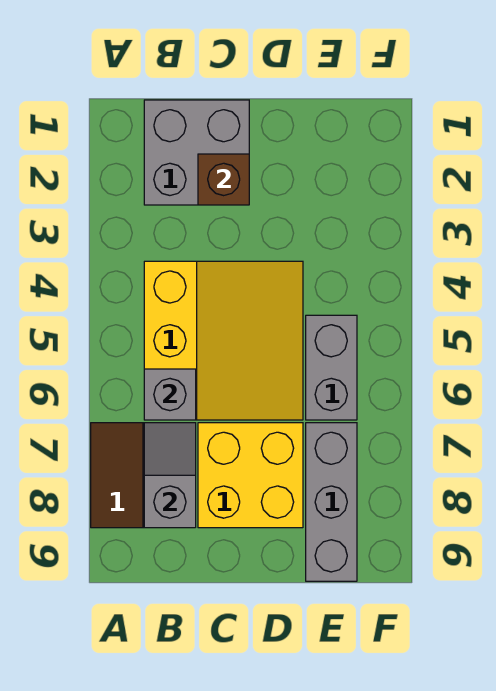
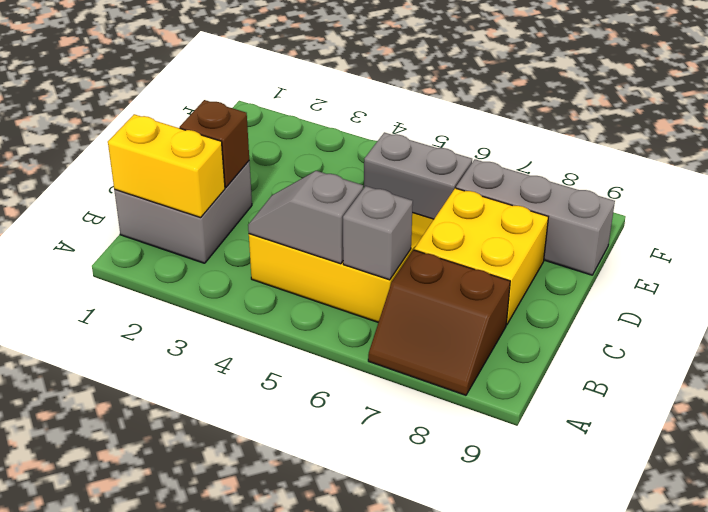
none -> yellow 1x2 brick [108,114,225,218]
grey 1x2 slope [144,423,196,528] -> grey 1x2 slope moved to [248,171,363,264]

